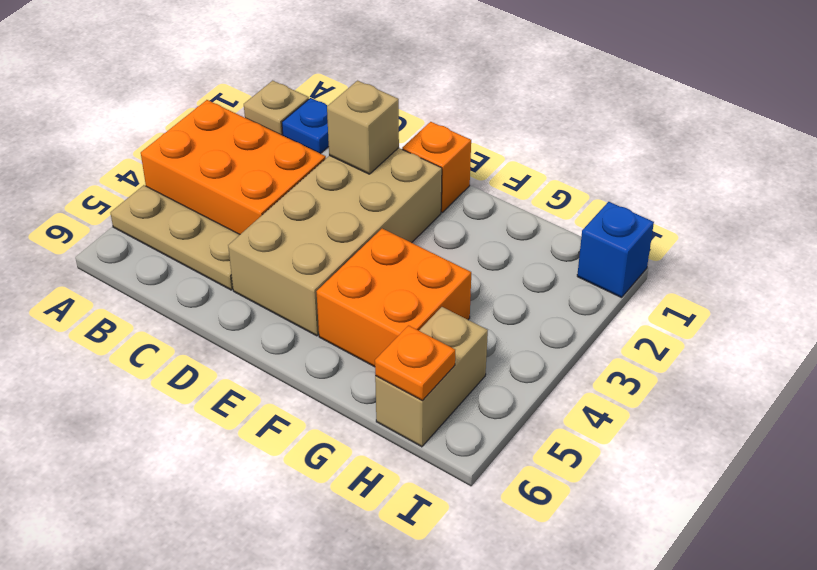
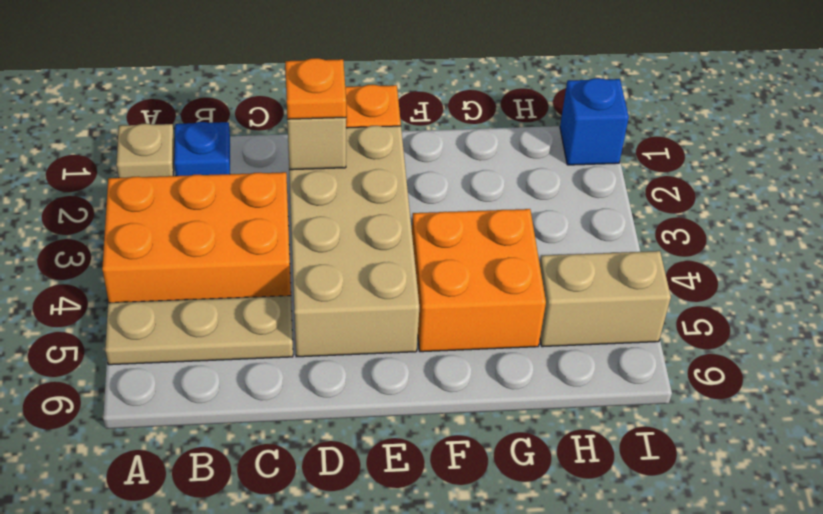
tan 1x2 brick [375,307,488,447] -> tan 1x2 brick turned to [540,251,671,347]
orange 1x1 plate [375,325,455,401] -> orange 1x1 plate moved to [285,58,346,119]

